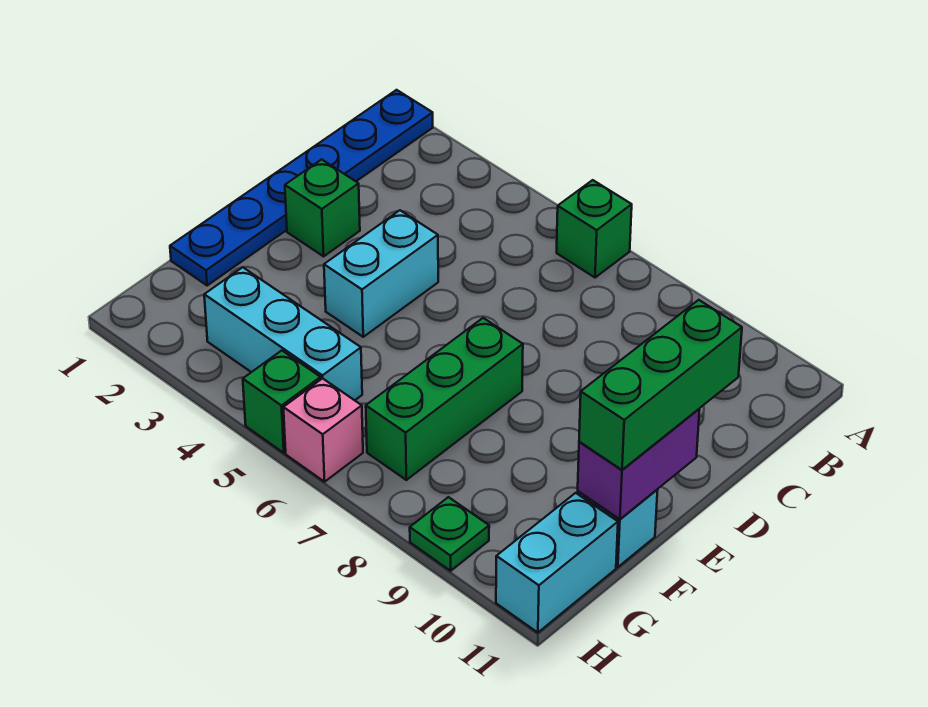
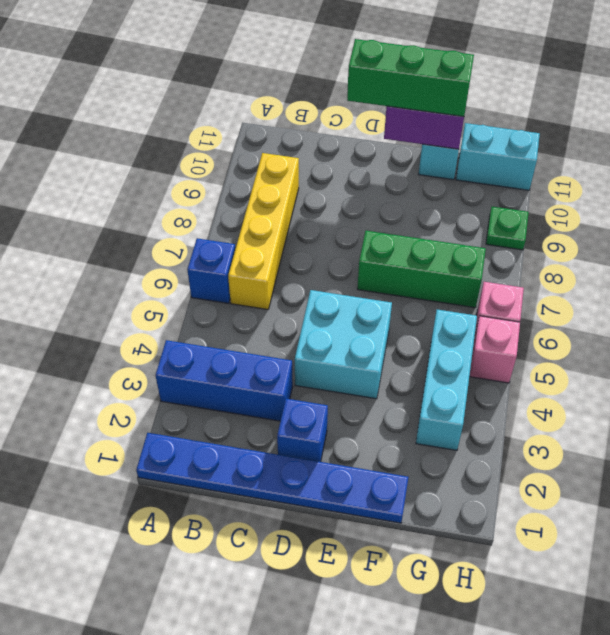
none -> blue 1x3 brick [156,340,293,421]
green 1x1 brick [557,180,632,278] -> blue 1x1 brick [187,238,235,303]
none -> yellow 1x4 brick [228,153,299,310]
green 1x1 brick [285,159,360,256] -> blue 1x1 brick [277,399,328,462]
cyan 1x2 brick [324,210,438,337] -> cyan 2x2 brick [295,290,392,399]
green 1x1 brick [243,351,321,453] -> pink 1x1 brick [469,316,520,383]

